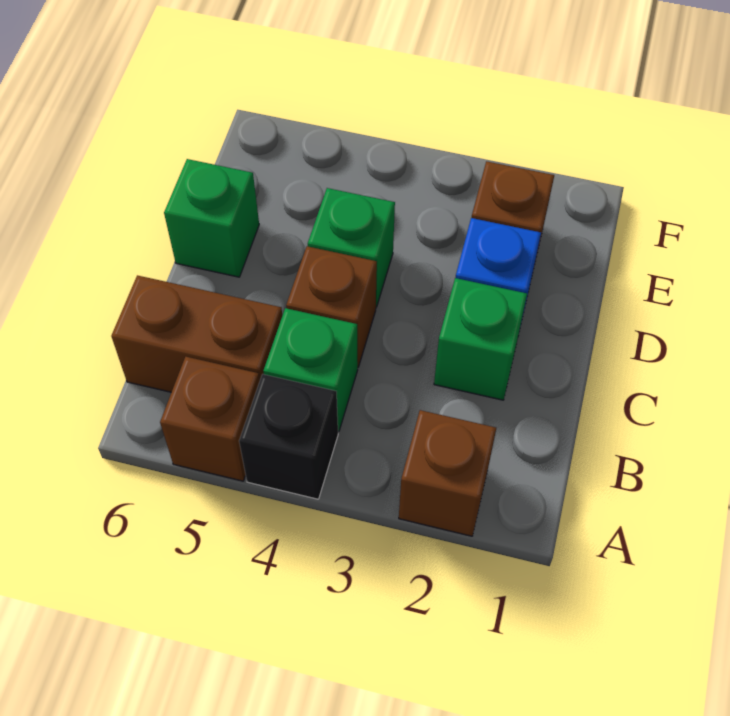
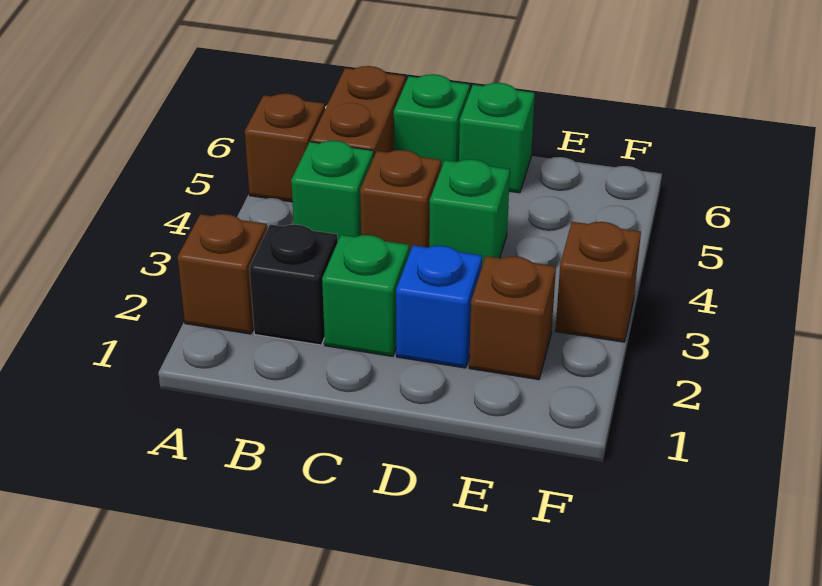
black 1x1 brick [239,374,338,499] -> black 1x1 brick moved to [249,224,338,345]
none -> green 1x1 brick [394,74,470,168]
none -> brown 1x1 brick [556,222,641,342]

